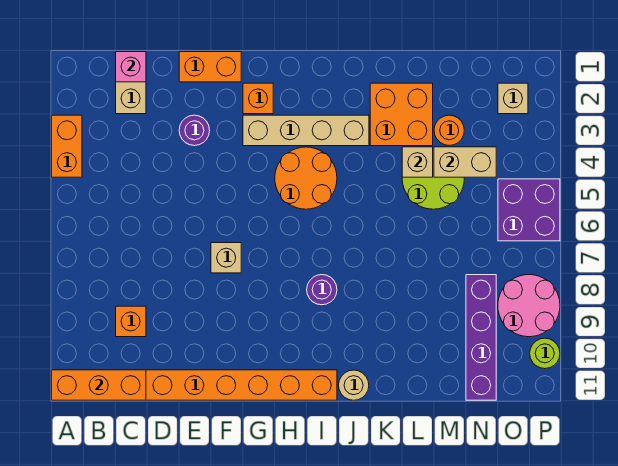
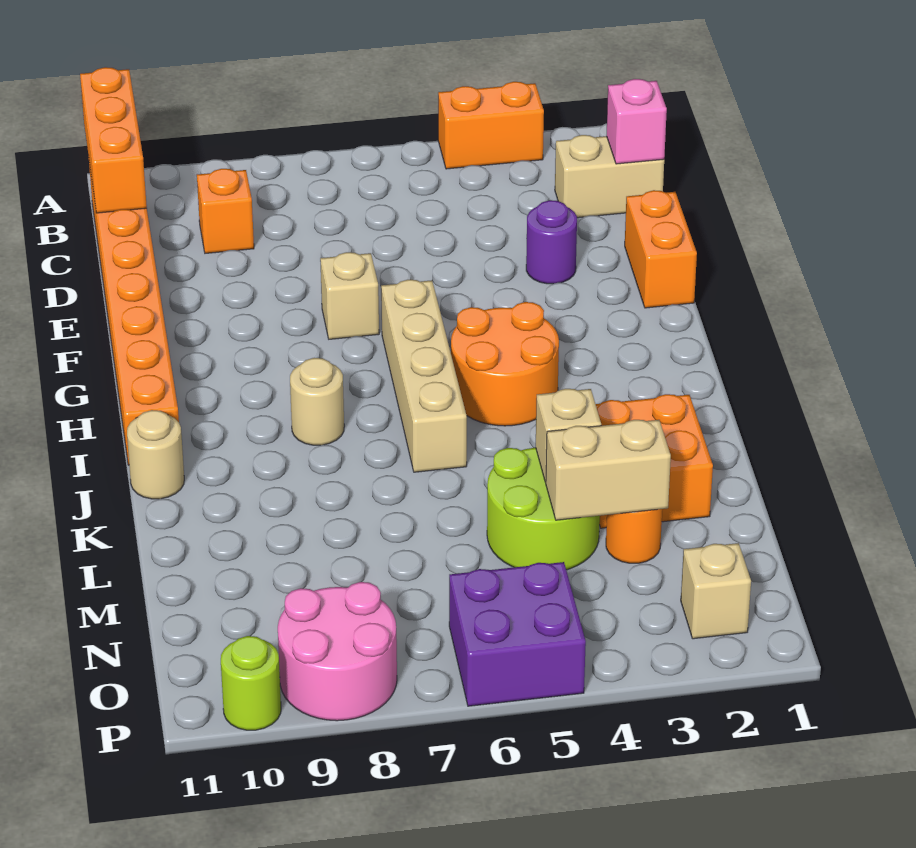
orange 1x1 brick [243,83,273,114] -> none
tan 1x4 brick [243,115,369,146] -> tan 1x4 brick moved to [381,280,467,472]
purple 1x1 round brick [307,275,337,305] -> tan 1x1 round brick [290,358,344,445]
tan 1x2 brick [434,147,496,177] -> tan 1x2 brick turned to [546,420,671,520]
purple 1x4 brick [466,275,496,400] -> none

